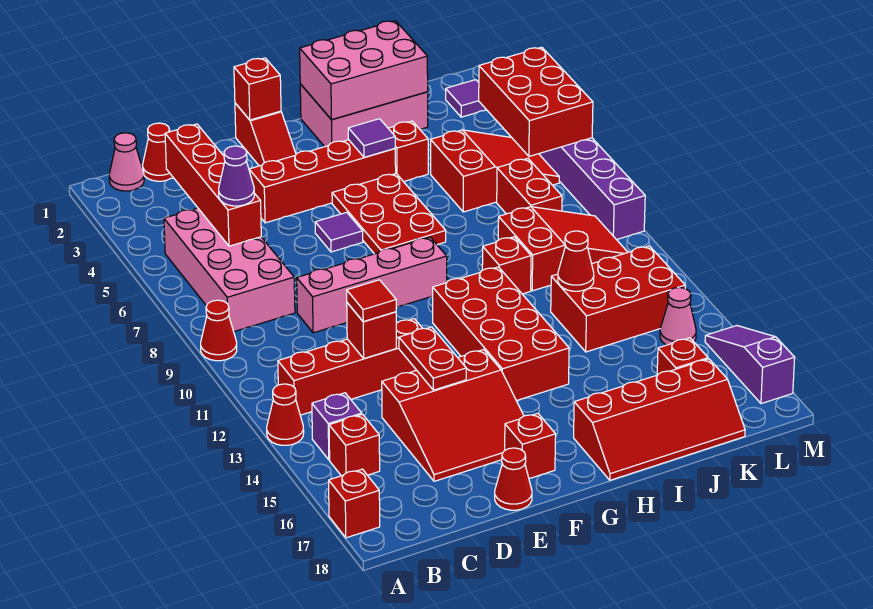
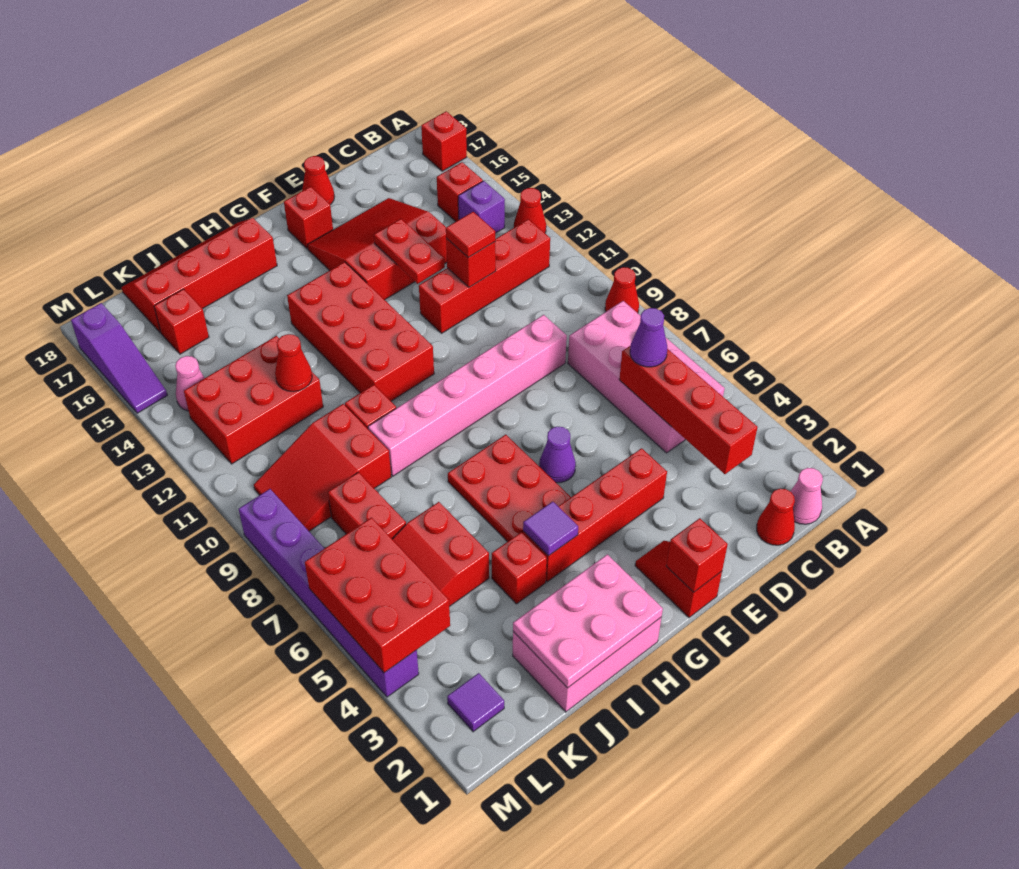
pink 1x4 brick [297,237,447,333] -> pink 1x6 brick [368,315,567,476]
purple 1x1 tile [315,212,363,252] -> purple 1x1 cone [539,427,576,483]
pink 2x3 brick [300,21,428,120] -> pink 2x3 plate [513,554,663,688]

